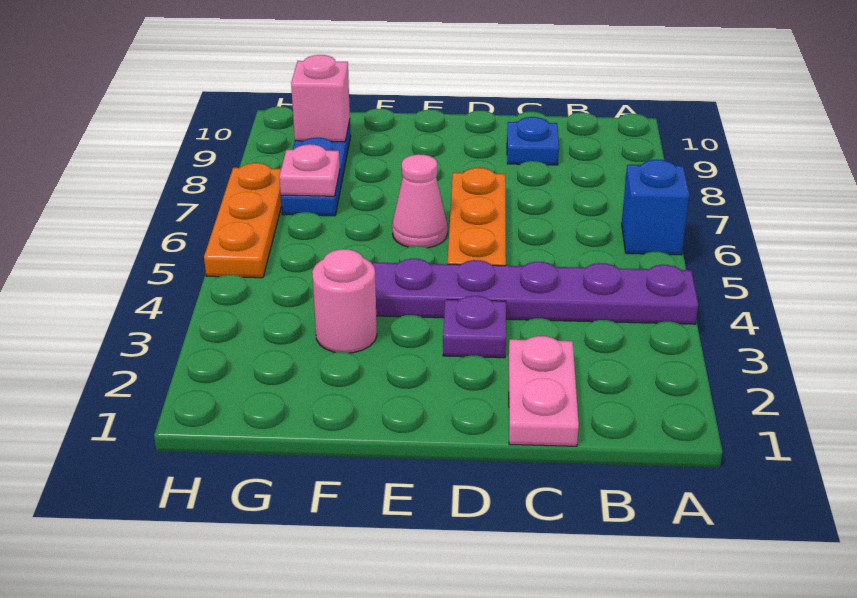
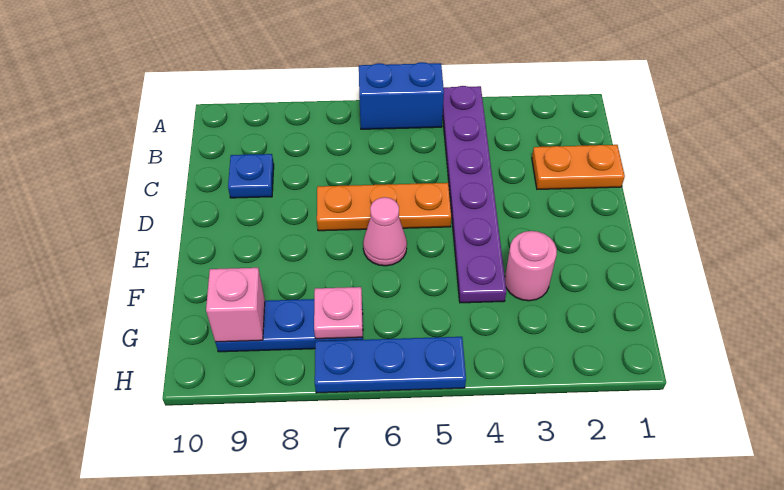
blue 1x1 brick [622,160,690,255] -> blue 1x2 brick [359,62,444,129]
pink 1x2 plate [509,336,579,446] -> orange 1x2 plate [532,145,625,189]
purple 1x1 plate [443,296,506,358] -> none
orange 1x3 plate [204,163,281,278] -> blue 1x3 plate [315,337,466,393]

